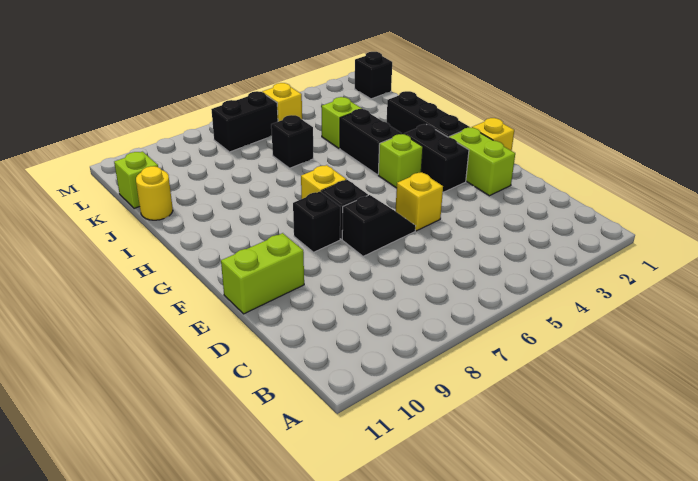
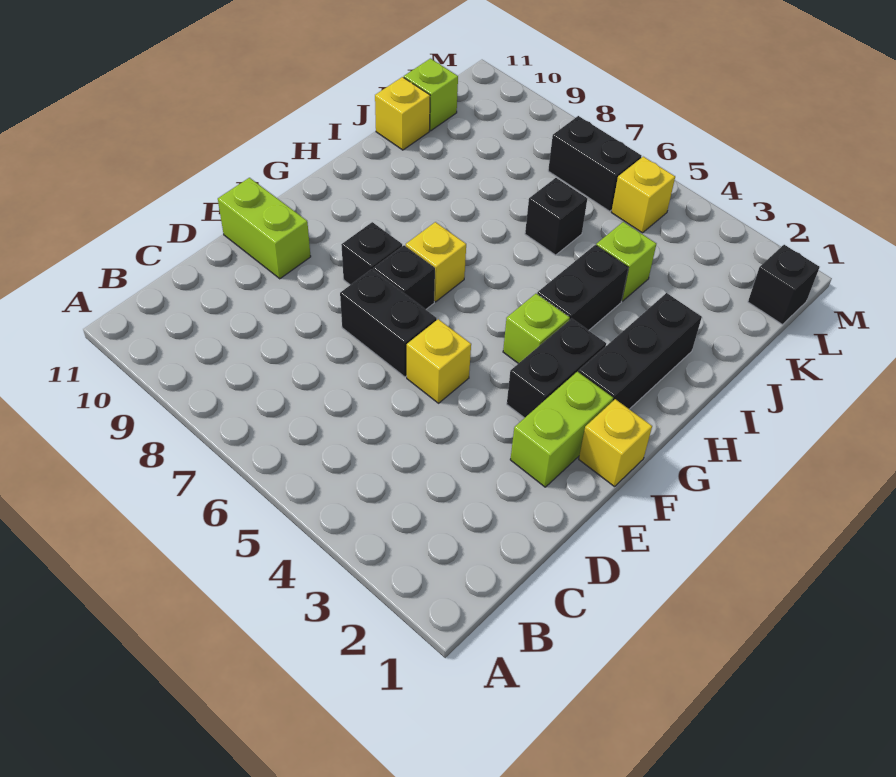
black 1x2 slope [342,195,415,256] -> black 1x2 brick [340,269,437,377]
yellow 1x1 round brick [136,166,173,220] -> yellow 1x1 brick [375,77,430,150]

